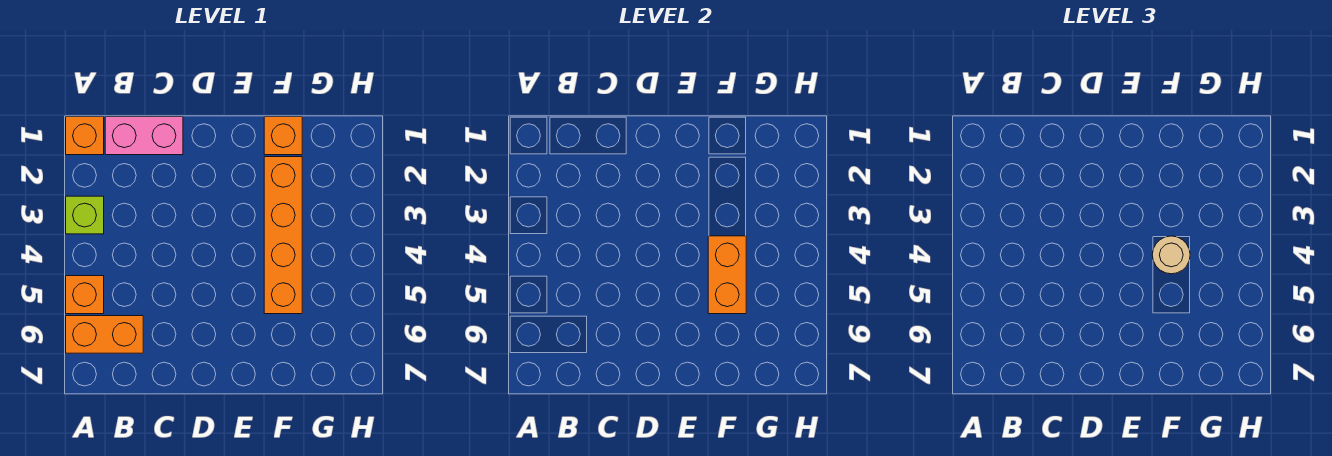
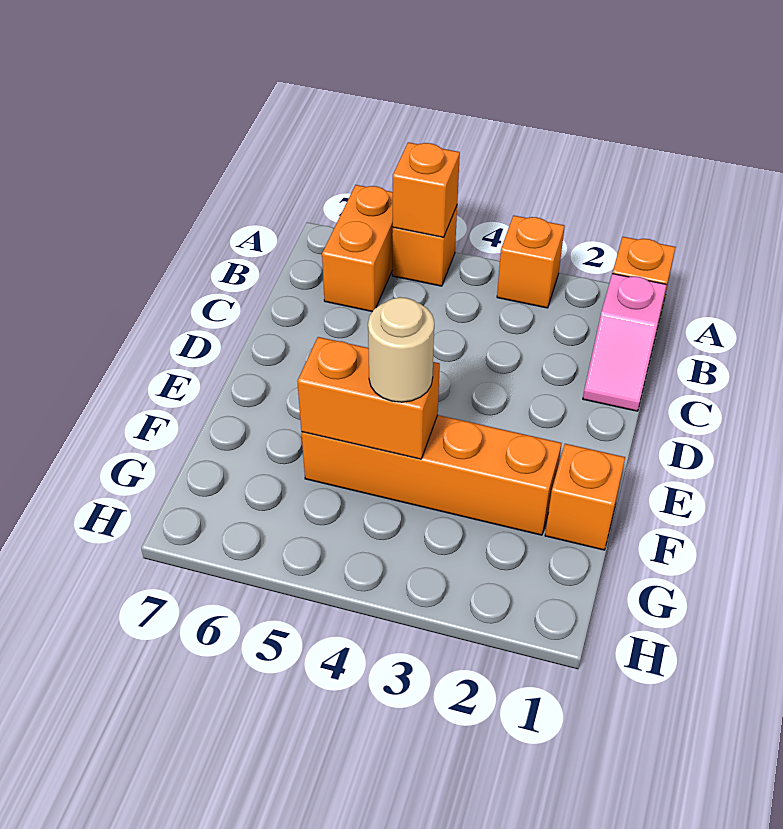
lime 1x1 brick [66,196,104,234] -> orange 1x1 brick [497,215,565,308]
none -> orange 1x1 brick [393,142,460,237]
pink 1x2 brick [105,117,183,155] -> pink 1x2 slope [583,274,667,411]

